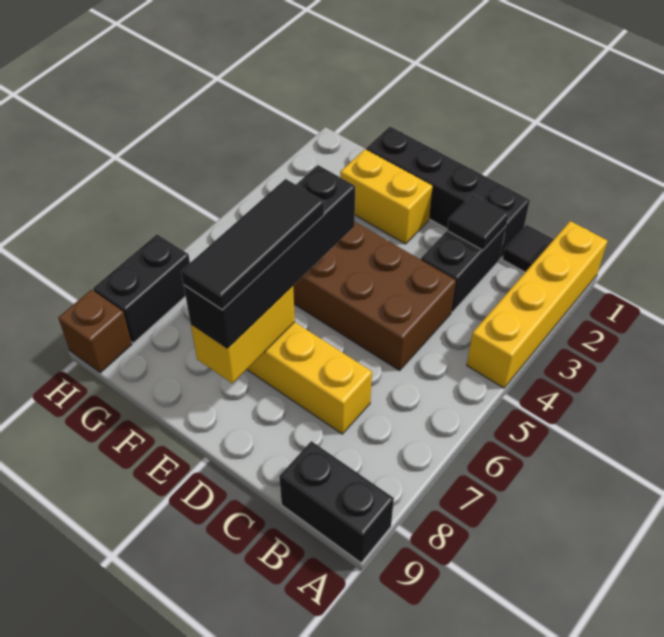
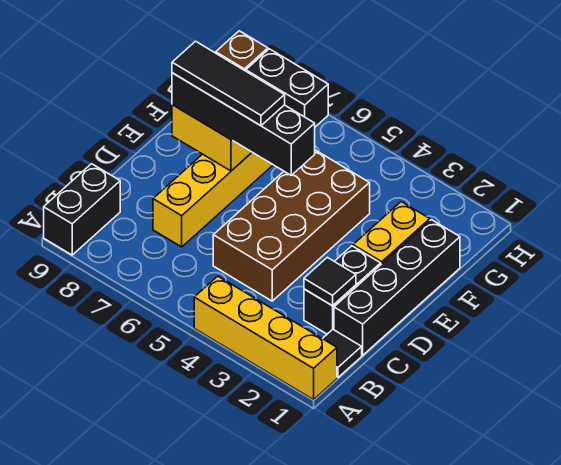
black 1x2 brick [421,226,506,312] -> black 1x2 brick turned to [304,246,381,334]

